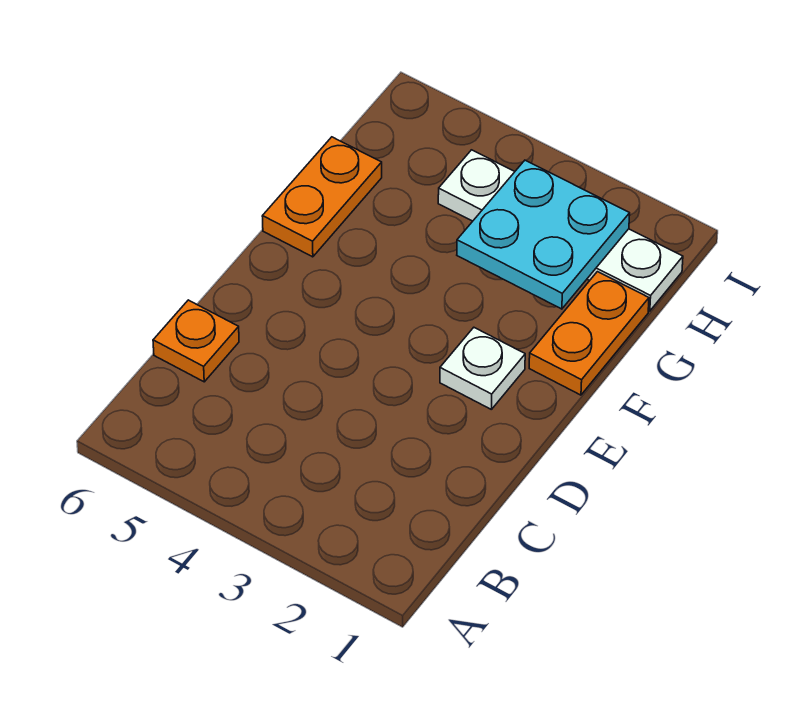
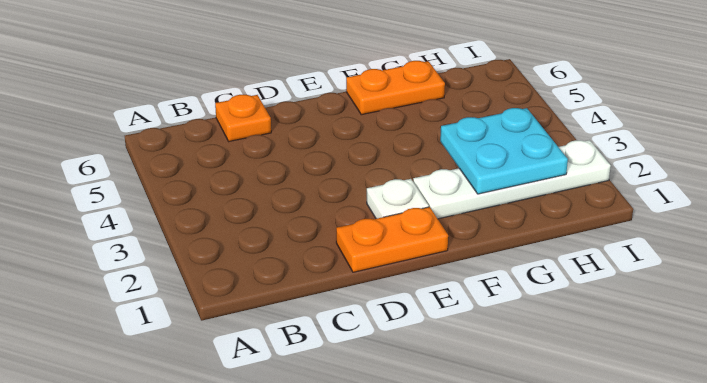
orange 1x2 plate [529,272,649,395] -> orange 1x2 plate moved to [336,207,448,272]
white 1x4 plate [438,150,683,311] -> white 1x4 plate turned to [413,140,611,219]

